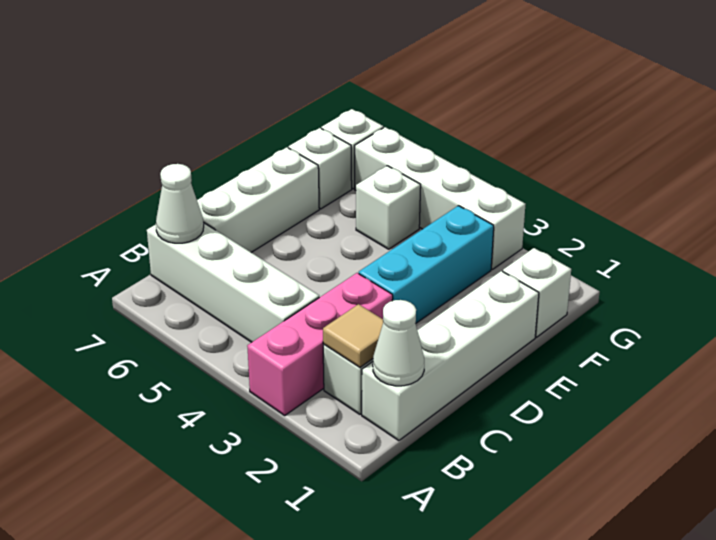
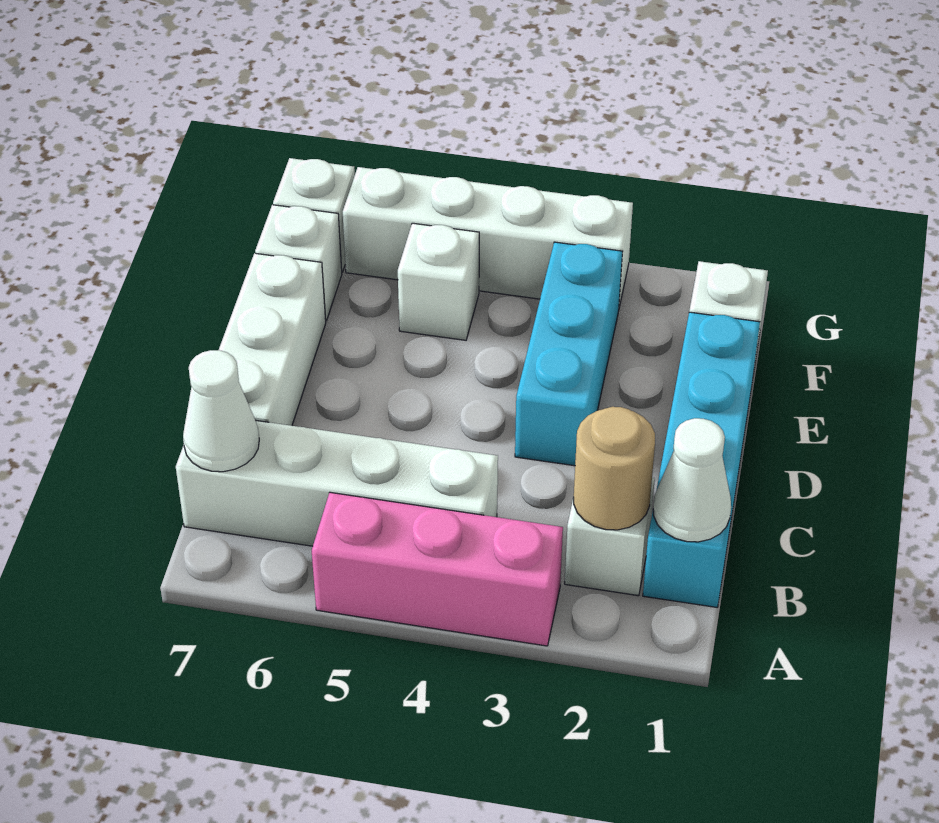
pink 1x3 brick [247,273,393,415] -> pink 1x3 brick turned to [312,492,563,646]
white 1x4 brick [362,271,539,441] -> cyan 1x4 brick [643,312,760,607]
tan 1x1 tile [323,304,383,367] -> tan 1x1 round brick [574,407,655,530]

